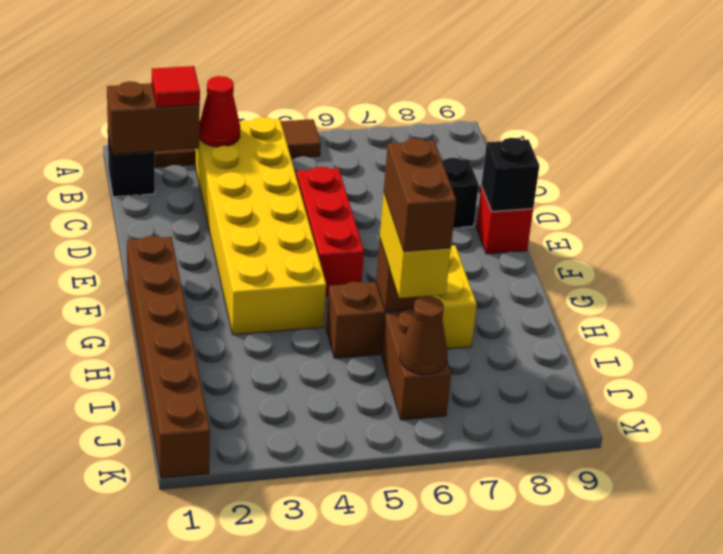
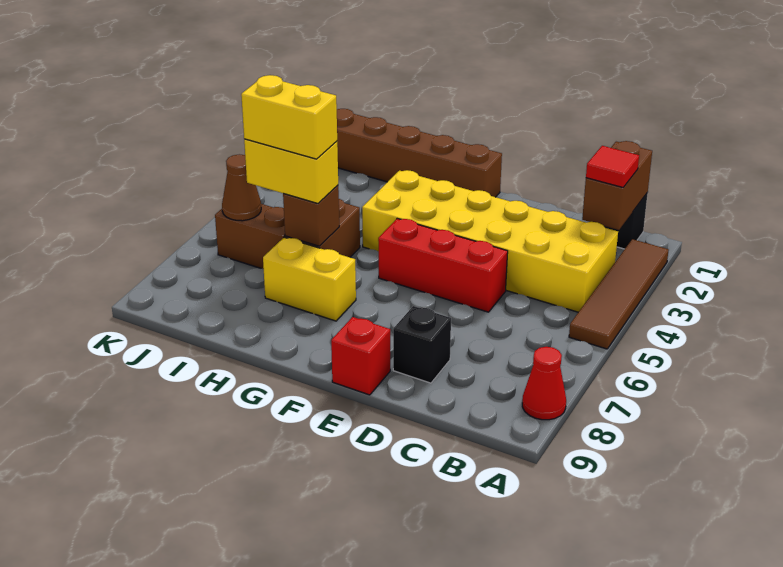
red 1x1 cone [199,76,240,147] -> red 1x1 cone moved to [522,347,566,420]
black 1x1 brick [481,138,539,212] -> none
brown 1x2 brick [384,139,456,251] -> yellow 1x2 brick [241,75,337,159]

